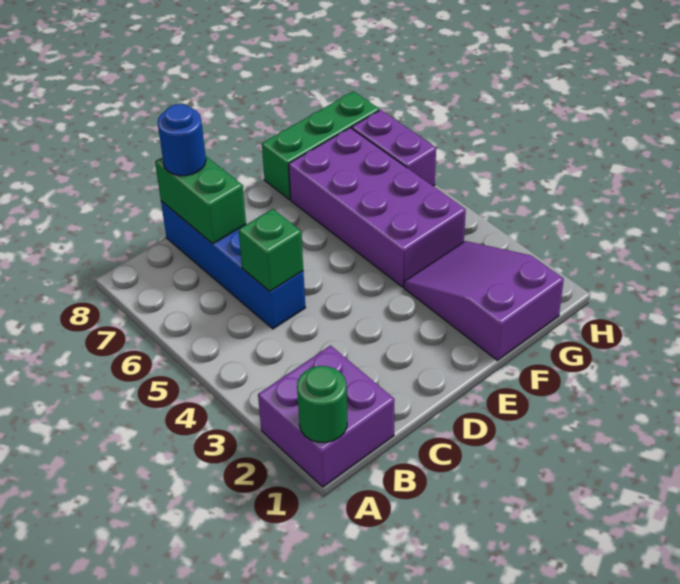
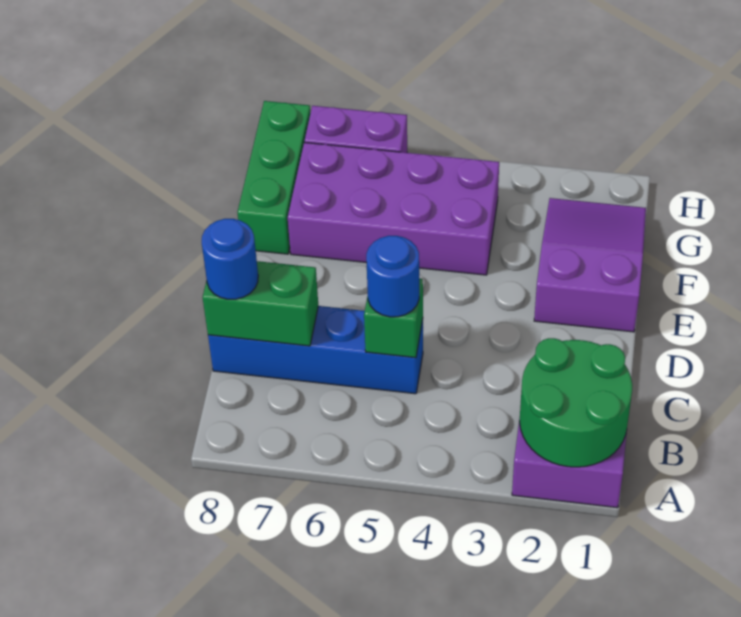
green 1x1 round brick [297,366,347,443] -> green 2x2 round brick [520,338,632,467]
none -> blue 1x1 round brick [366,236,419,317]
purple 2x3 slope [404,241,564,360] -> purple 2x3 slope turned to [534,198,646,332]

